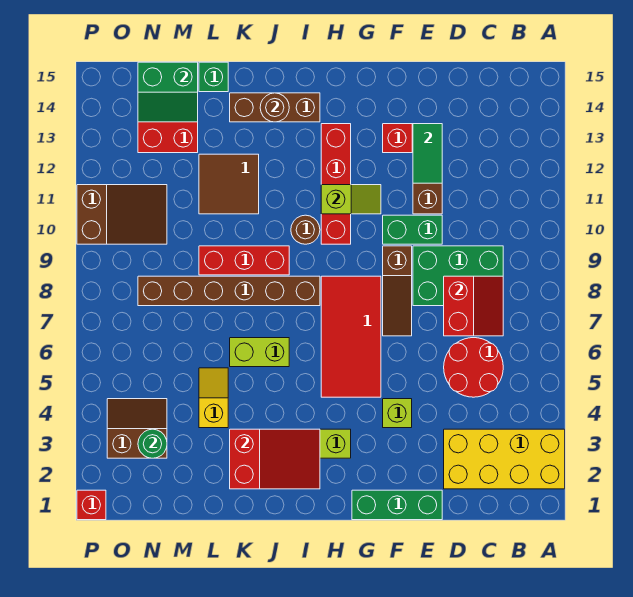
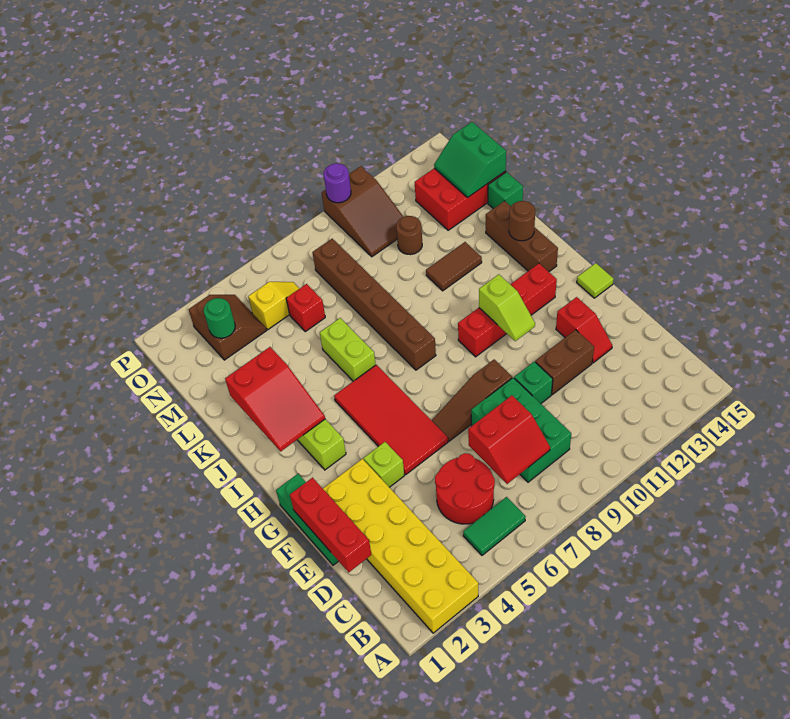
yellow 2x4 brick [444,429,565,489] -> yellow 2x6 brick [323,459,478,633]
green 1x2 brick [383,215,442,244] -> green 1x1 brick [514,361,553,404]
green 1x2 tile [413,124,442,183] -> green 1x2 tile moved to [463,497,526,555]
red 2x4 tile [321,276,381,397] -> red 2x4 tile turned to [334,365,448,475]
none -> lime 1x1 tile [577,263,614,298]
brown 1x1 round brick [291,215,320,244] -> brown 1x1 round brick moved to [396,216,422,255]
red 1x3 brick [199,246,289,275] -> red 1x3 brick moved to [290,478,371,572]
brown 2x2 tile [199,154,259,214] -> brown 1x2 tile [426,242,482,291]
yellow 1x2 slope [199,368,228,428] -> yellow 1x2 slope moved to [248,282,299,330]
red 1x1 brick [77,490,106,520] -> red 1x1 brick moved to [286,284,325,332]
none -> purple 1x1 round brick [324,164,351,203]

